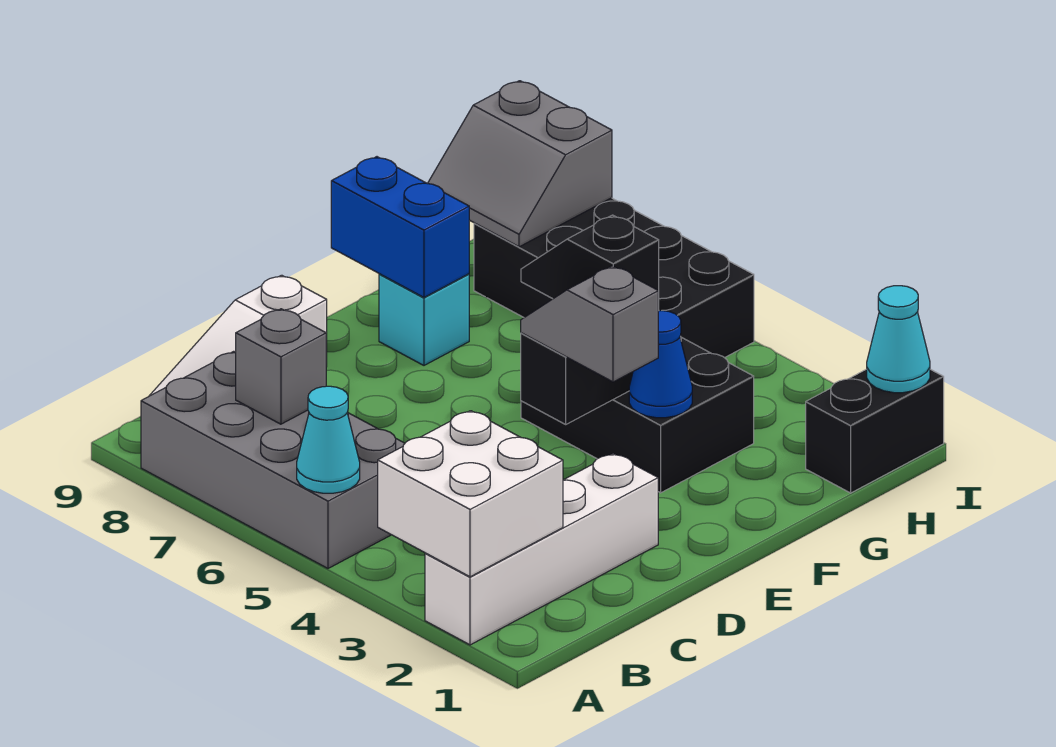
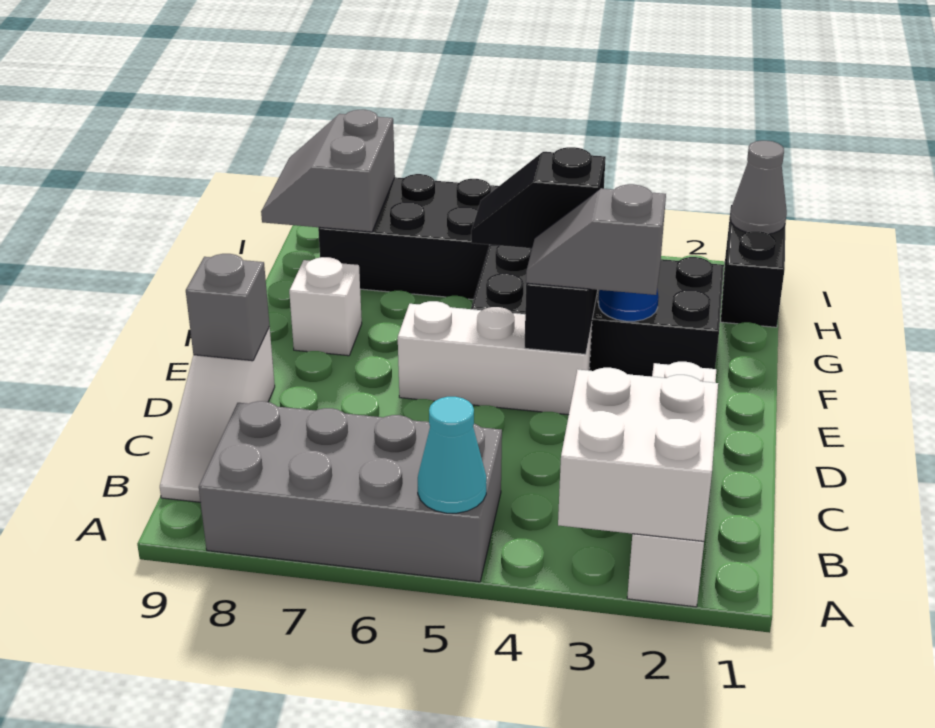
grey 1x1 brick [236,309,326,424] -> grey 1x1 brick moved to [186,254,270,361]
none -> white 1x3 brick [398,301,592,415]
black 2x3 brick [521,337,754,493] -> black 2x4 brick [471,245,724,377]
cyan 1x1 brick [379,274,469,365] -> white 1x1 brick [289,257,362,356]
blue 1x2 brick [331,157,469,297] -> none
grey 2x2 slope [427,81,612,247] -> grey 2x2 slope turned to [261,110,395,232]
cyan 1x1 cone [867,286,930,393] -> grey 1x1 cone [730,141,787,234]

